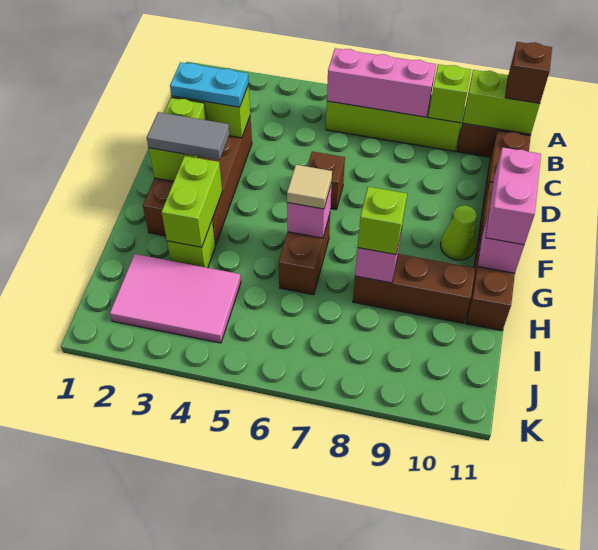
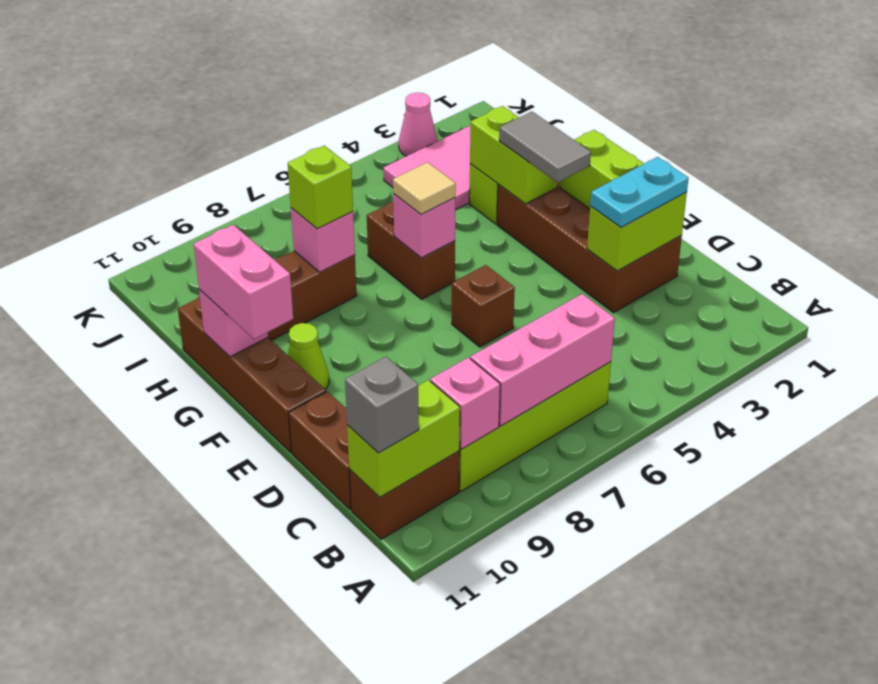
lime 1x1 brick [428,64,471,123] -> pink 1x1 brick [430,358,500,449]
brown 1x1 brick [505,42,552,104] -> grey 1x1 brick [345,357,419,453]
grey 1x2 tile [147,112,229,160] -> grey 1x2 tile turned to [499,111,591,183]
none -> pink 1x1 cone [399,93,438,156]

